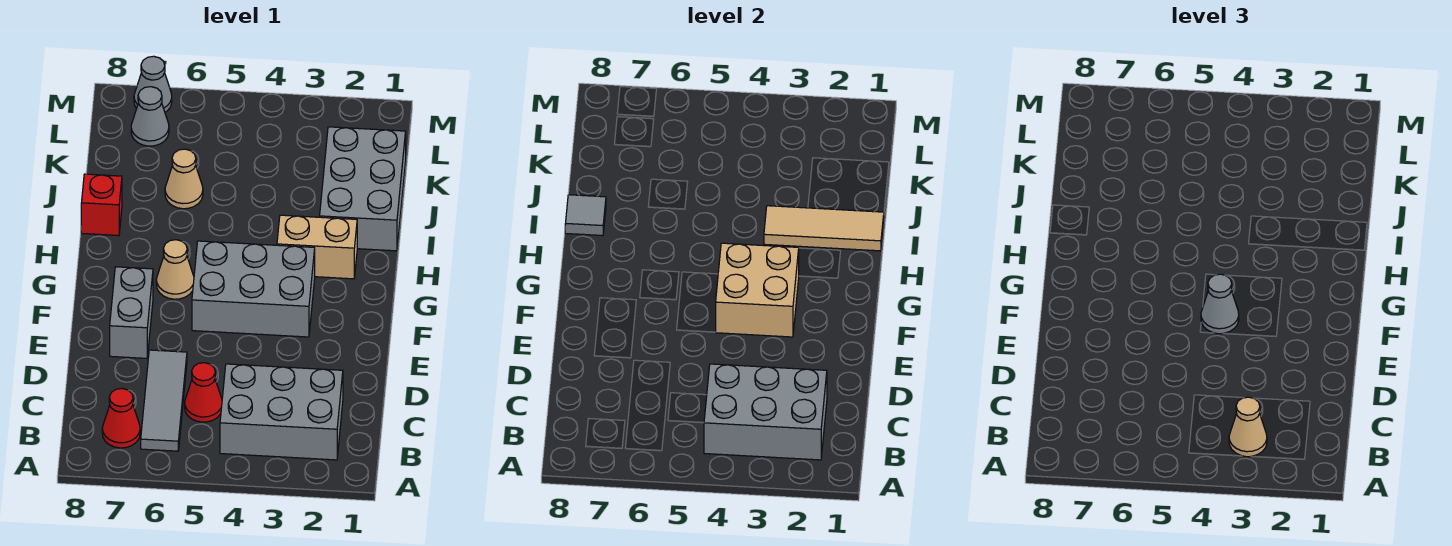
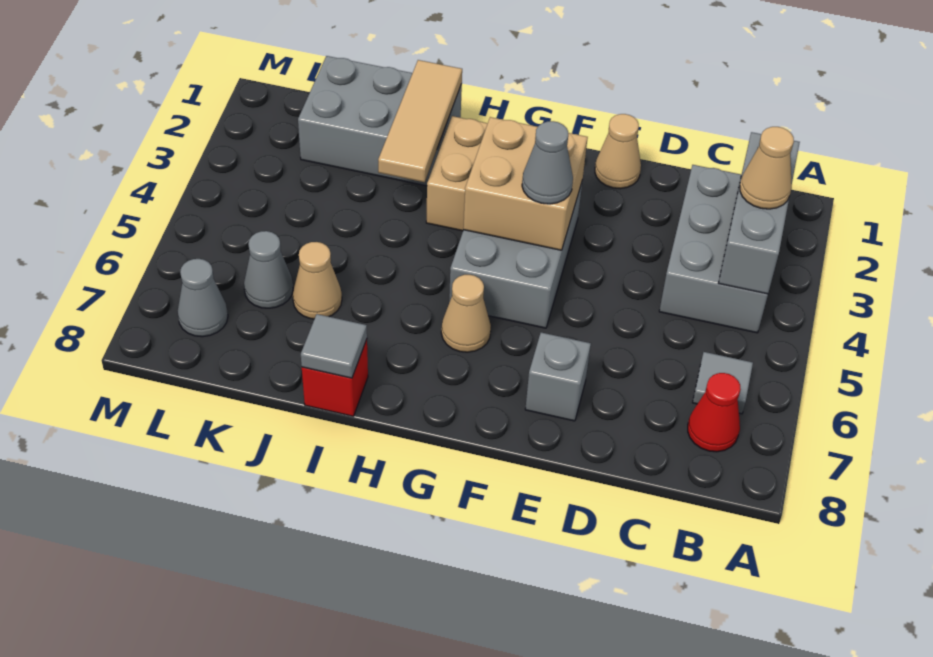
grey 2x3 brick [704,364,827,460] -> grey 1x3 brick [719,132,800,294]
grey 1x3 tile [141,350,187,451] -> grey 1x1 tile [692,352,753,414]
red 1x1 cone [185,363,222,422] -> none
none -> tan 1x1 cone [595,114,641,189]
grey 1x2 brick [110,267,153,358] -> grey 1x1 brick [525,333,591,421]
grey 1x1 cone [134,56,172,112] -> grey 1x1 cone moved to [244,231,293,308]

